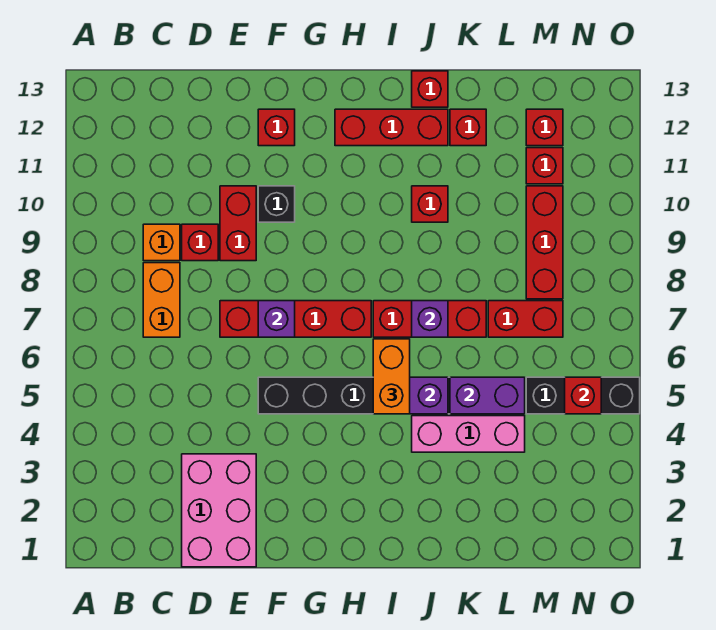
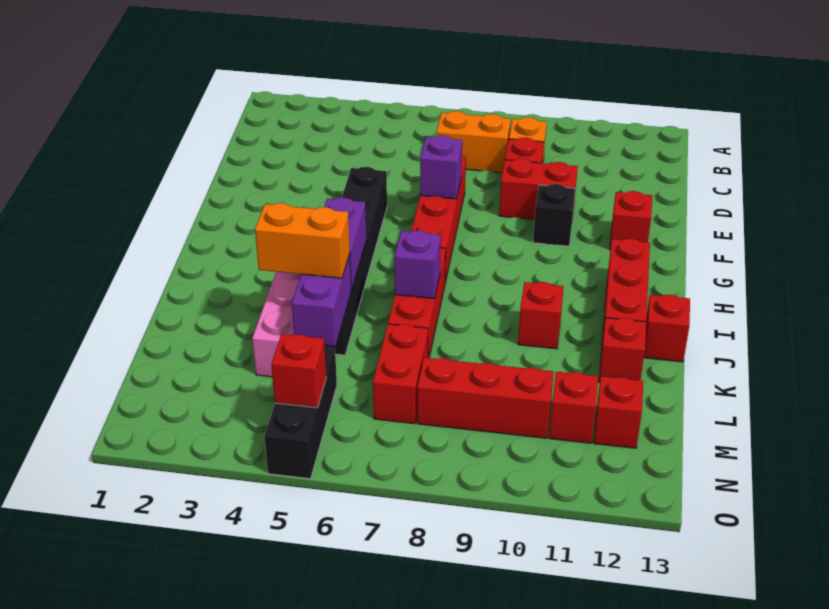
pink 2x3 brick [182,454,256,567] -> none
orange 1x2 brick [373,339,410,414] -> orange 1x2 brick moved to [255,203,350,278]

